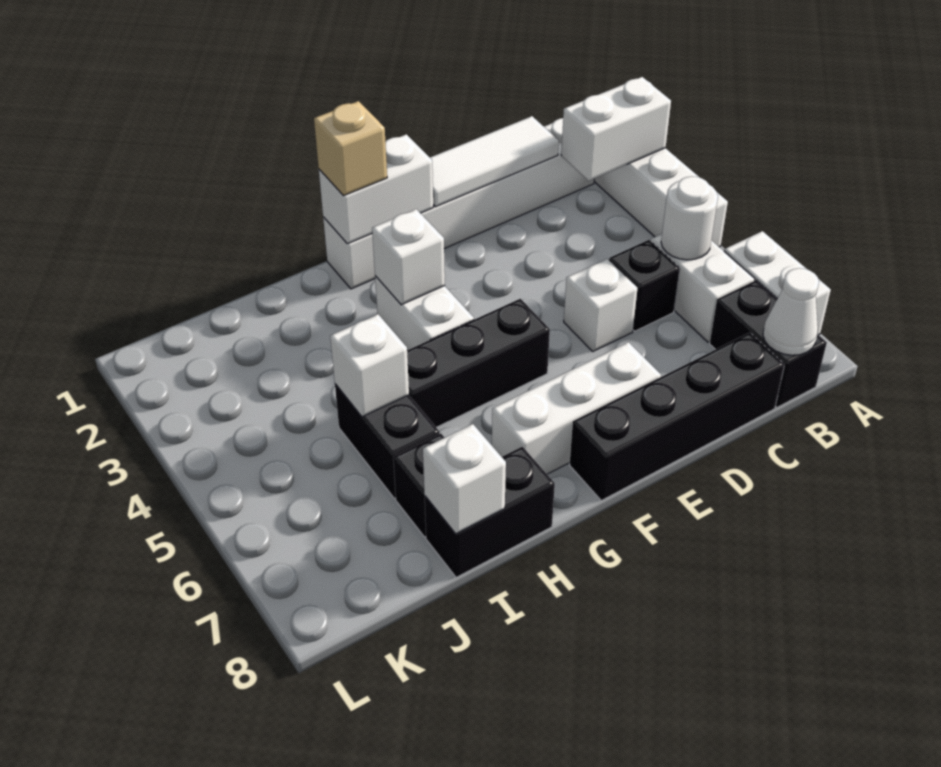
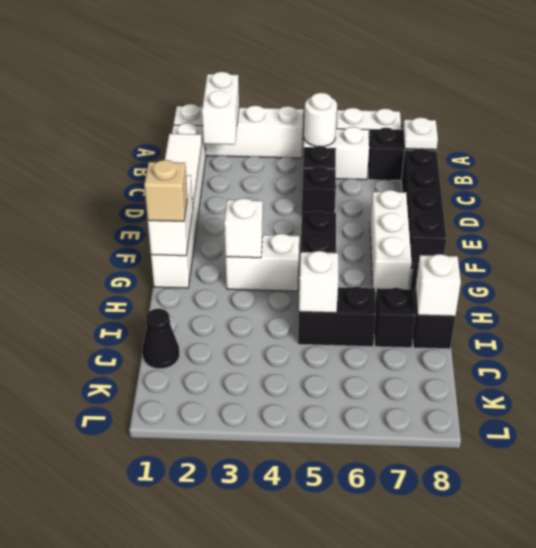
white 1x1 cone [763,268,819,355] -> white 1x1 plate [403,117,438,150]
white 1x1 brick [564,259,637,351] -> black 1x1 brick [302,167,336,213]
none -> black 1x1 cone [142,309,180,369]

